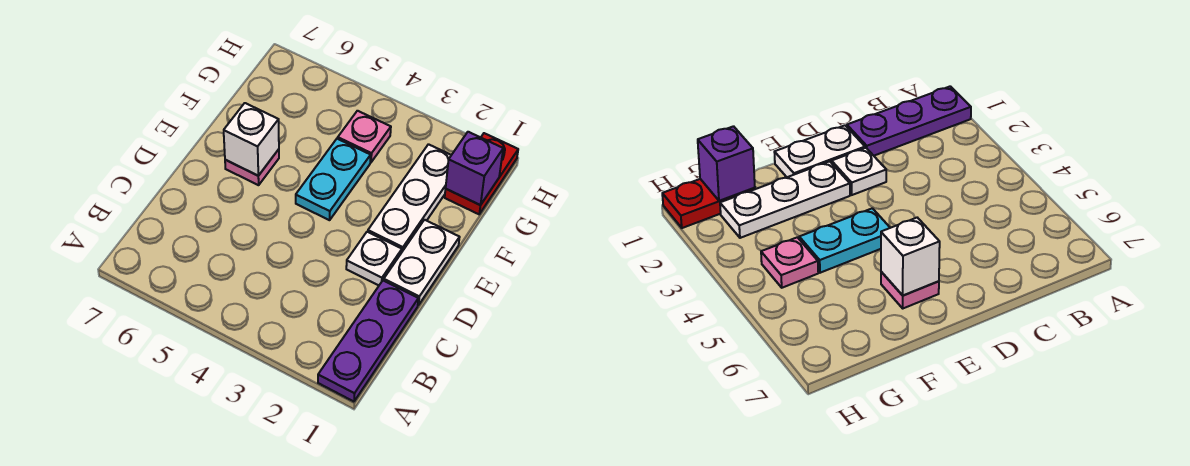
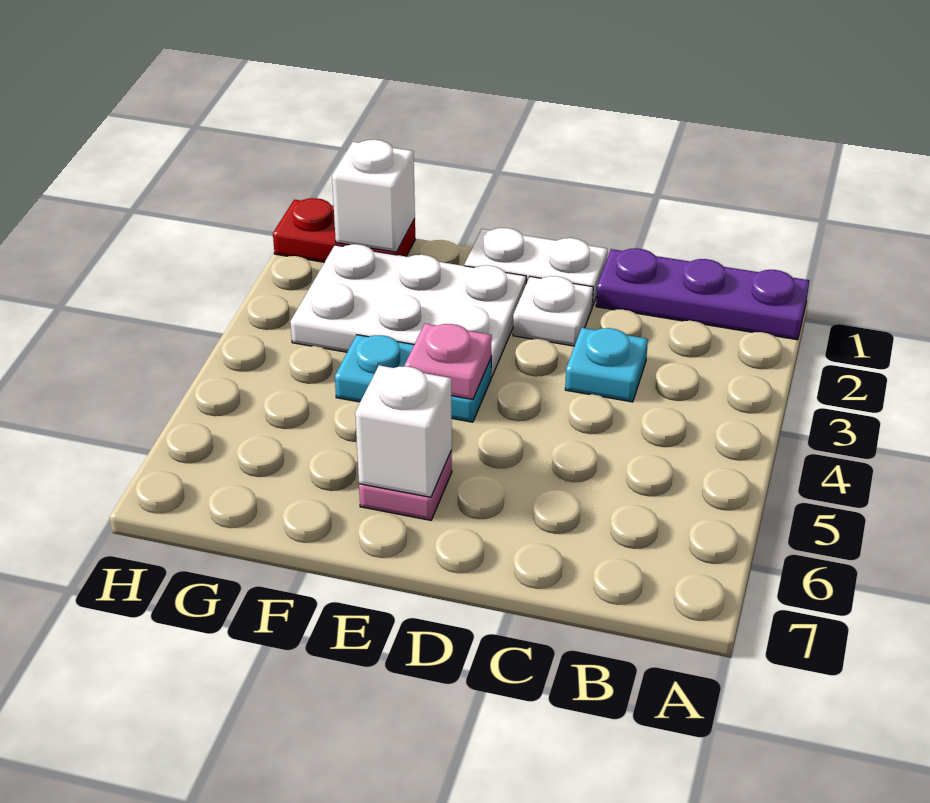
none -> cyan 1x1 plate [565,328,648,402]
white 1x3 plate [368,144,451,251] -> white 2x3 plate [290,244,526,377]
purple 1x1 brick [446,132,503,205] -> white 1x1 brick [332,140,415,252]
pink 1x1 plate [338,111,391,162] -> pink 1x1 plate moved to [404,324,492,399]

